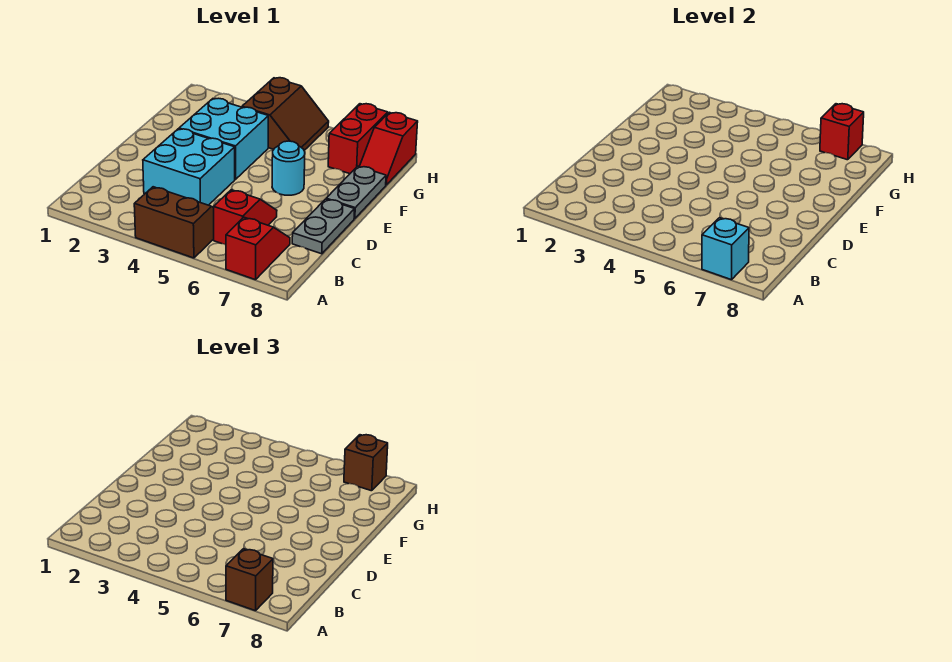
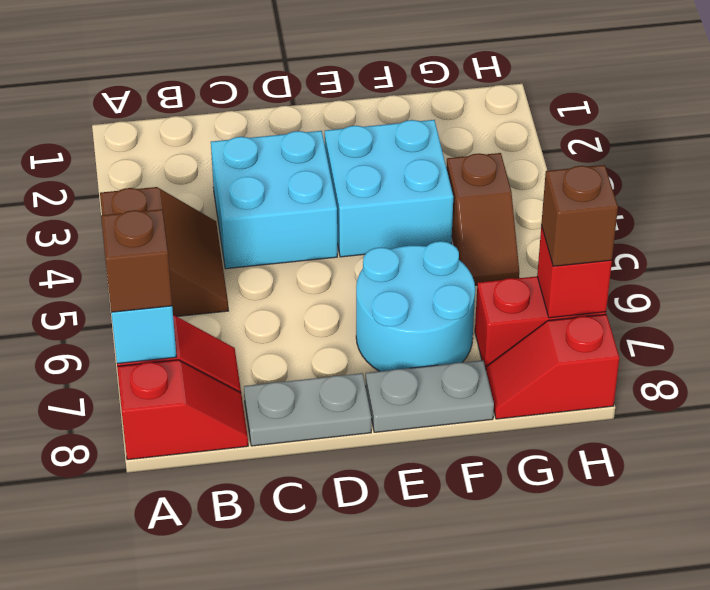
red 1x2 slope [214,190,277,245] -> red 1x2 slope moved to [117,360,248,460]
cyan 1x1 round brick [272,141,305,195] -> cyan 2x2 round brick [356,241,475,371]
brown 2x2 slope [242,78,329,150] -> brown 1x2 slope [446,153,519,285]

